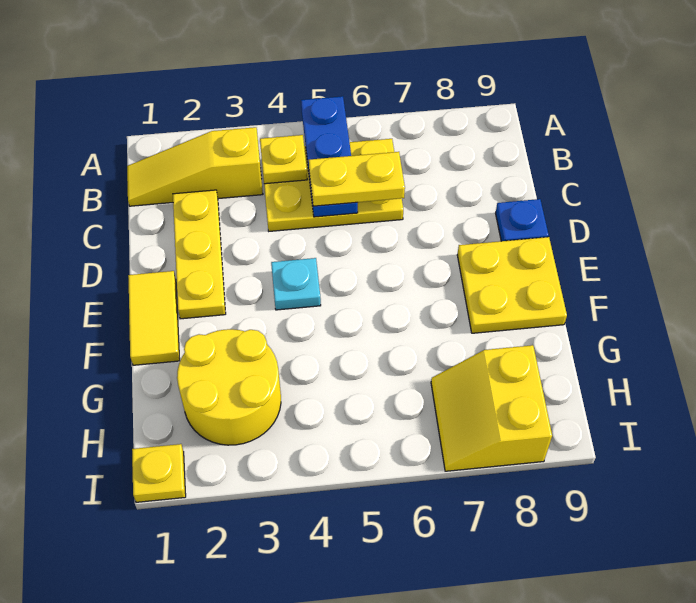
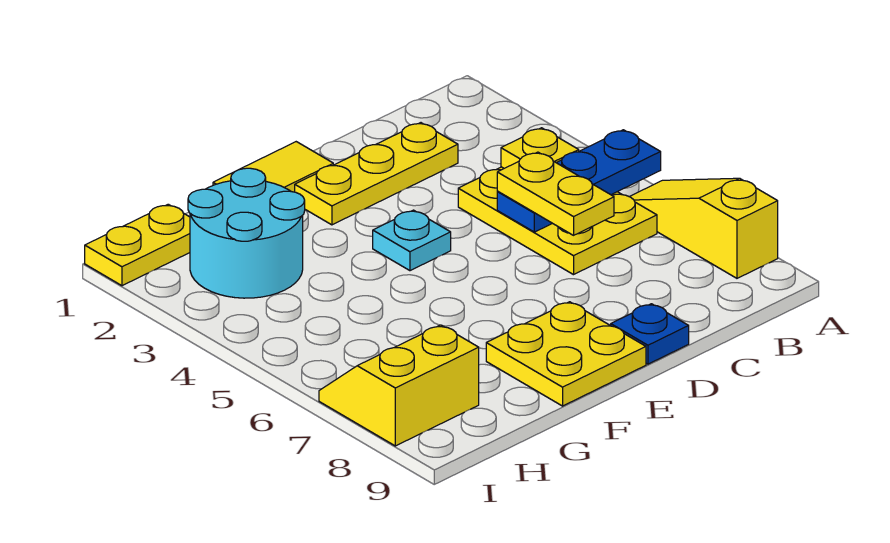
yellow 1x3 slope [127,127,263,206] -> yellow 1x3 slope moved to [630,178,778,278]
yellow 2x2 round brick [177,329,281,445] -> cyan 2x2 round brick [188,168,305,298]
yellow 1x1 plate [132,444,186,502] -> yellow 1x2 plate [85,204,190,286]

